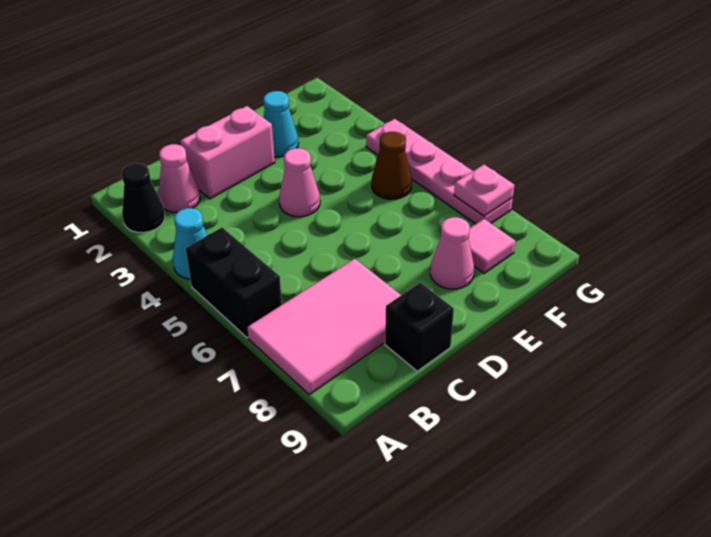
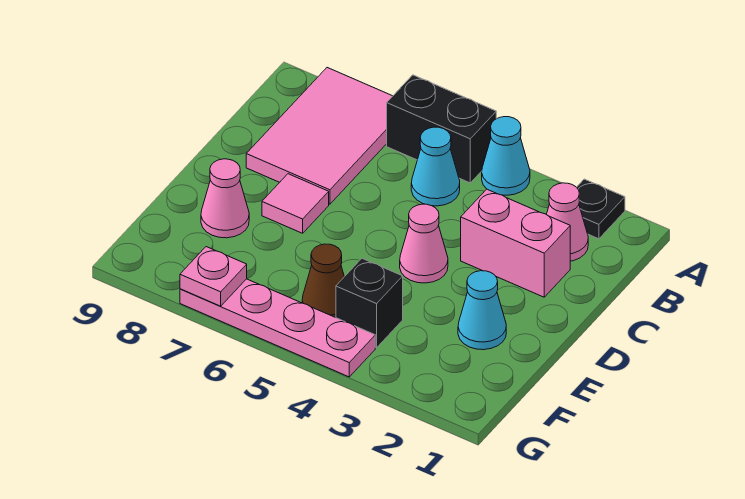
black 1x1 cone [122,163,165,233] -> black 1x1 plate [577,179,625,239]
none -> cyan 1x1 cone [411,127,460,206]
pink 1x2 brick [181,106,275,199] -> pink 1x2 brick turned to [461,189,570,297]
black 1x1 brick [385,283,454,371] -> black 1x1 brick moved to [336,258,403,348]
pink 1x1 tile [469,219,515,273] -> pink 1x1 tile moved to [262,174,329,233]

